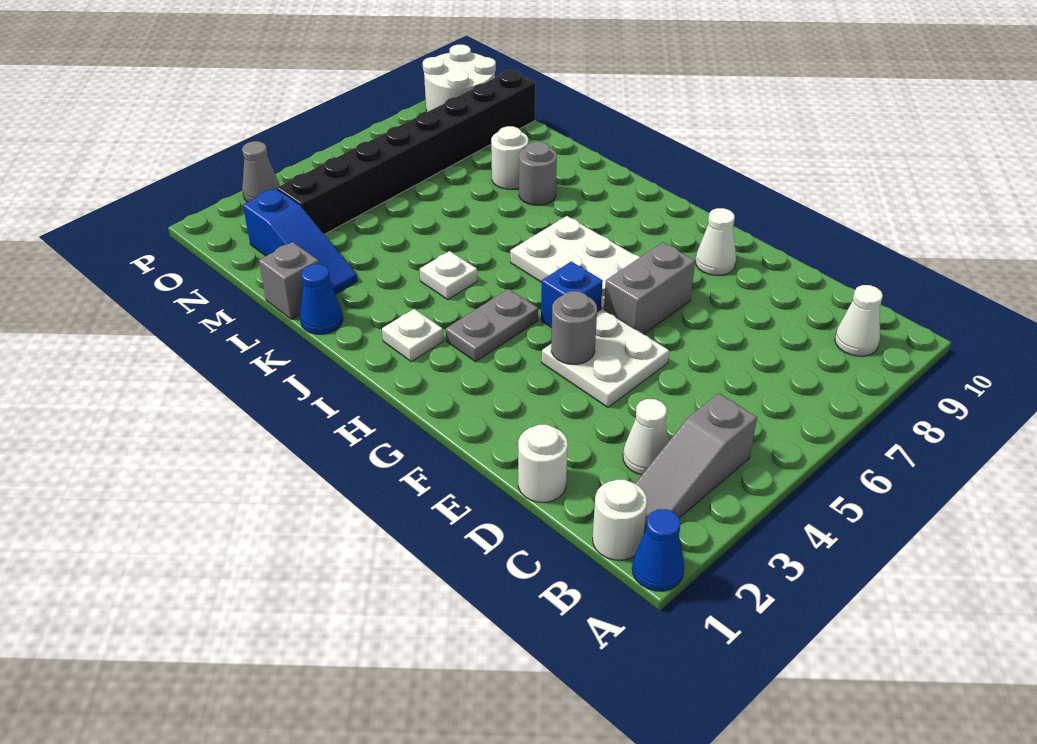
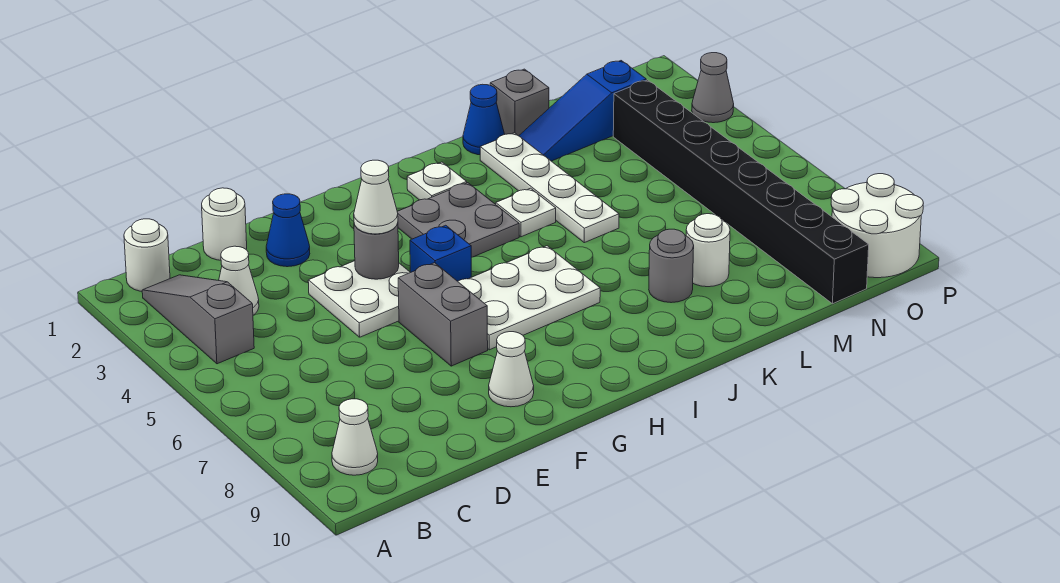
blue 1x1 cone [632,509,684,591] -> blue 1x1 cone moved to [266,194,310,267]
none -> white 1x1 cone [354,160,398,234]
grey 1x2 plate [446,289,538,362] -> grey 2x2 plate [397,183,519,258]
none -> white 1x4 plate [480,133,619,243]

